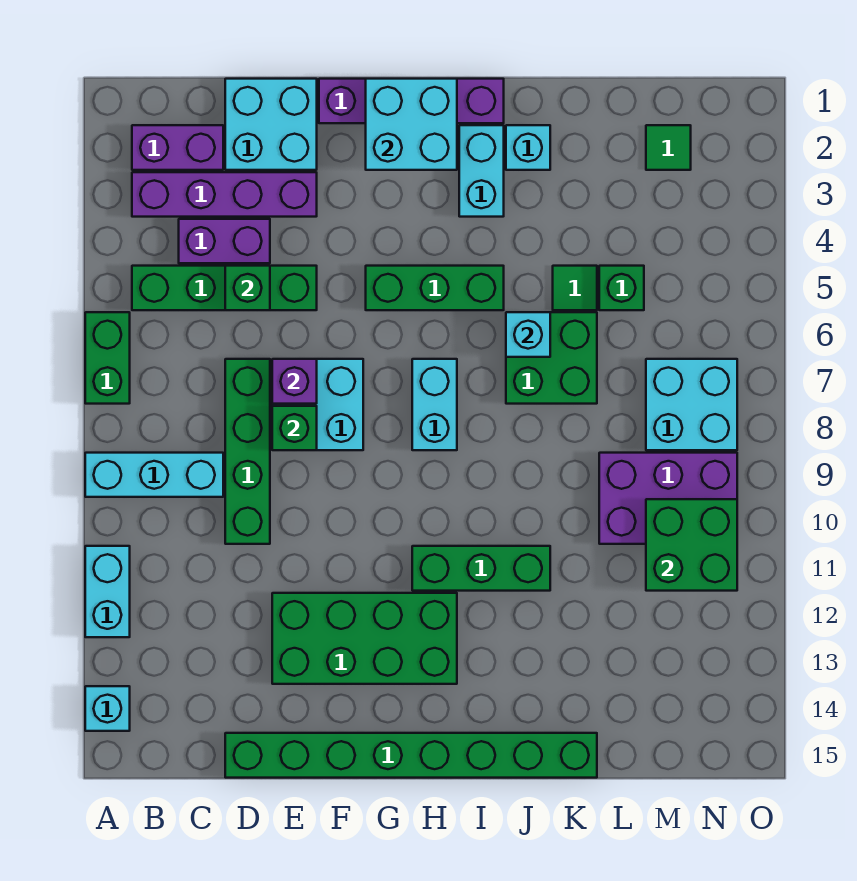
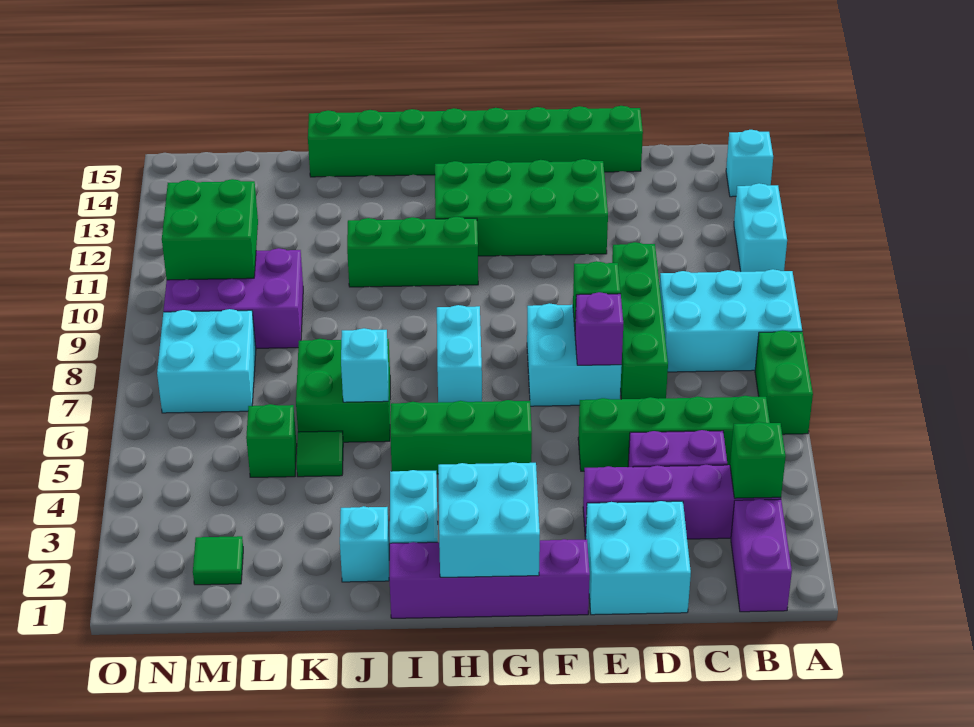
cyan 1x3 brick [85,453,223,497] -> cyan 2x3 brick [660,269,802,372]
purple 1x2 brick [132,125,223,170] -> purple 1x2 brick turned to [731,499,792,612]
green 1x1 brick [225,266,270,310] -> green 1x1 brick moved to [730,422,786,498]

